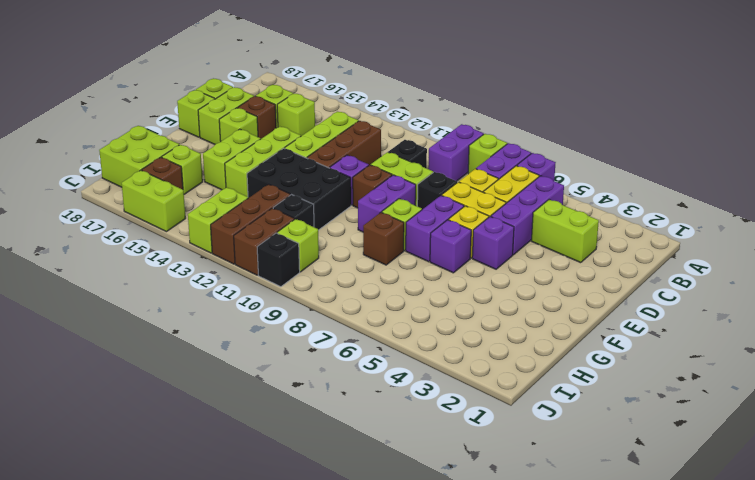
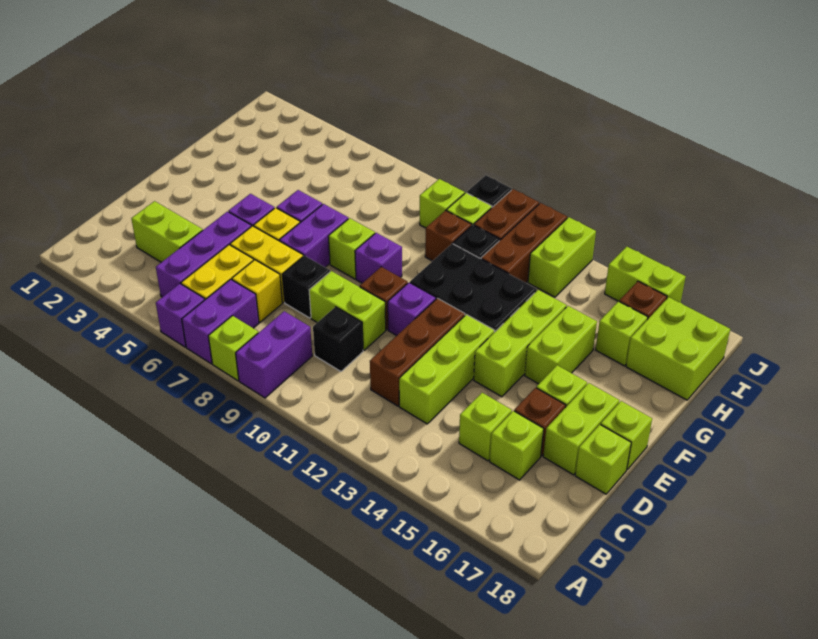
purple 1x2 brick [358,175,416,232] -> purple 1x1 brick [355,233,402,283]
brown 1x1 brick [363,212,404,265] -> brown 1x1 brick moved to [425,210,472,261]
none -> lime 1x1 brick [420,179,465,228]

